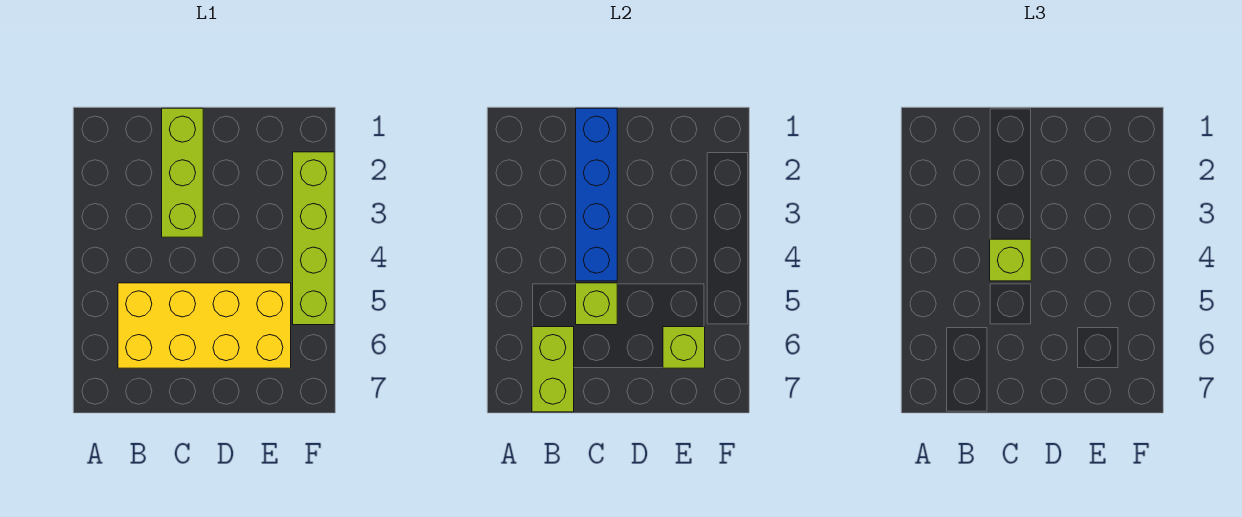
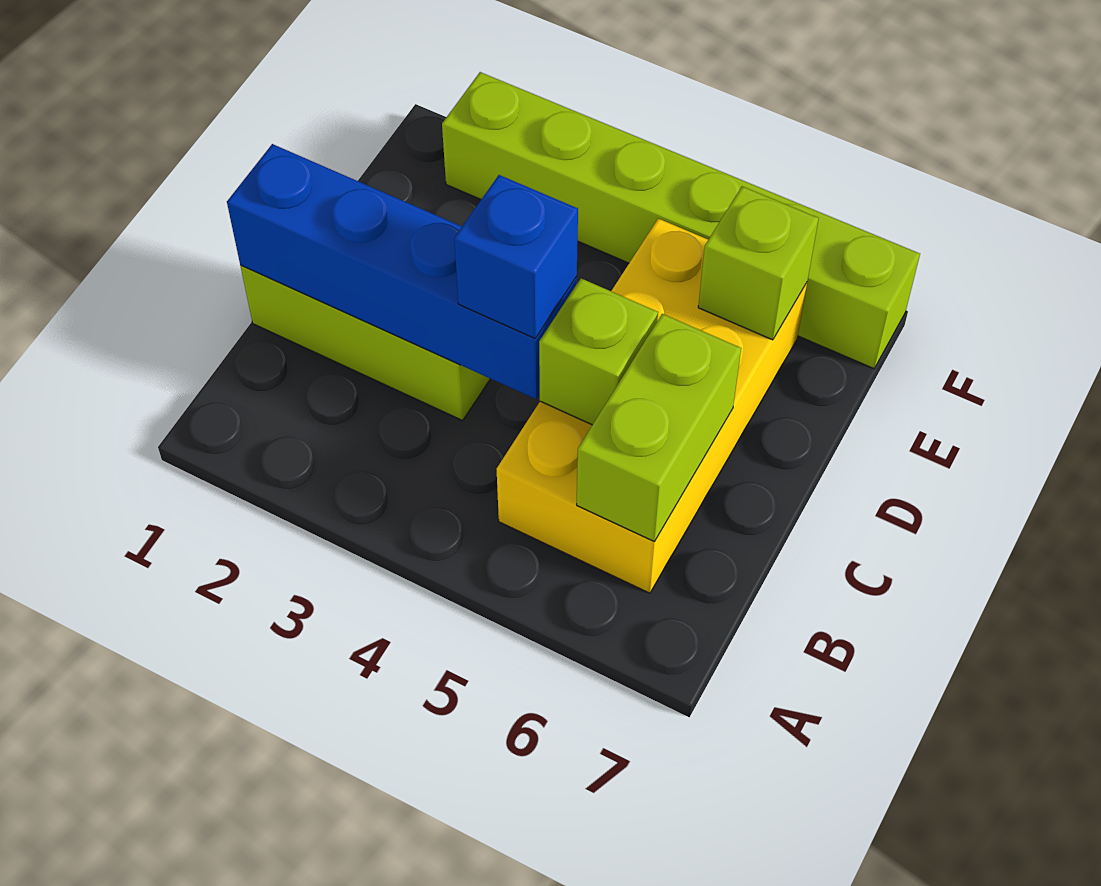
lime 1x2 brick [532,327,574,412] -> lime 1x2 brick turned to [577,314,741,541]
lime 1x1 brick [990,239,1031,281] -> blue 1x1 brick [454,175,578,338]
lime 1x4 brick [293,152,334,325] -> lime 1x6 brick [442,72,920,369]

